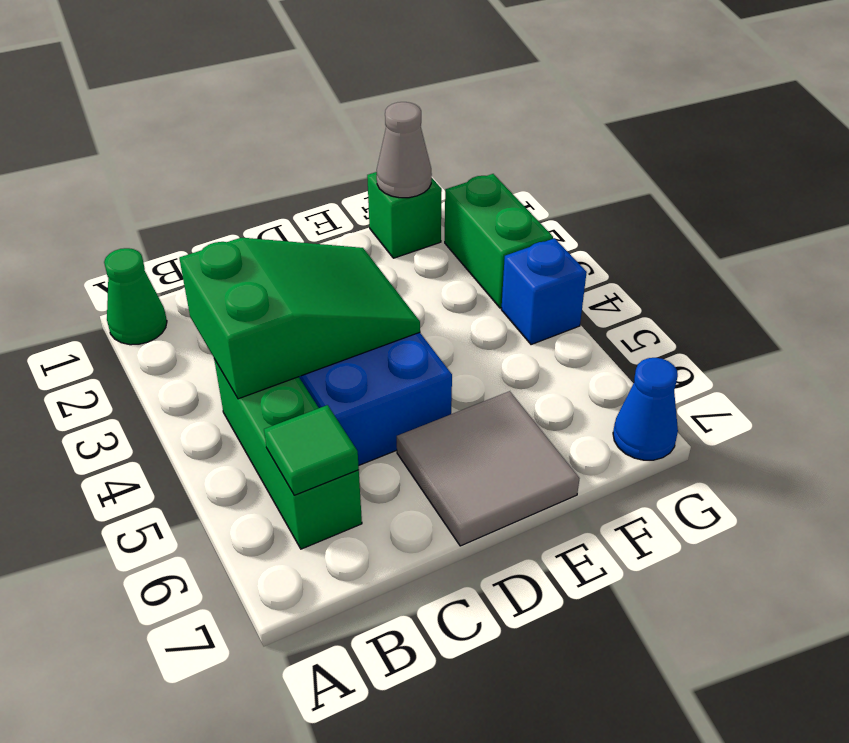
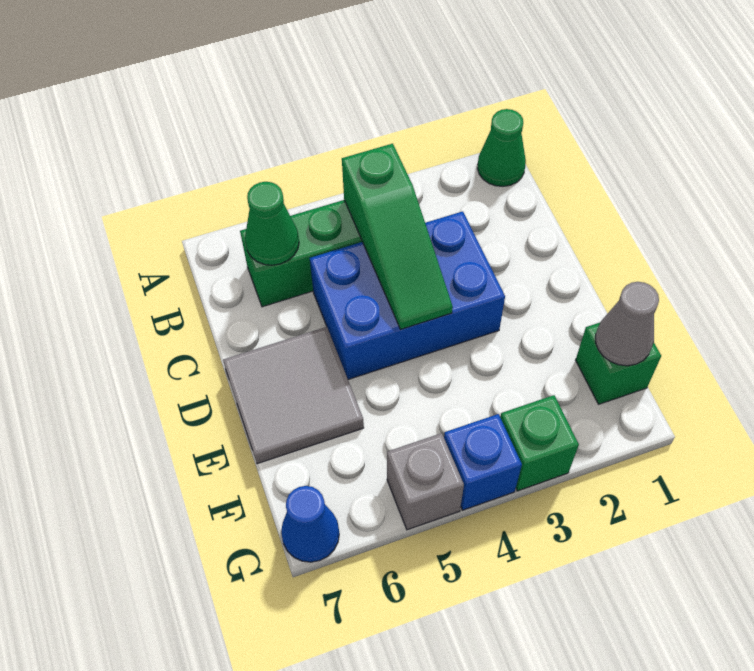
green 2x3 slope [179,238,420,399] -> green 1x3 slope [342,144,453,329]
green 1x1 tile [264,405,359,495] -> green 1x1 cone [245,182,299,265]
green 1x2 brick [445,174,553,308] -> green 1x1 brick [500,395,579,491]
none -> grey 1x1 brick [387,433,464,530]

